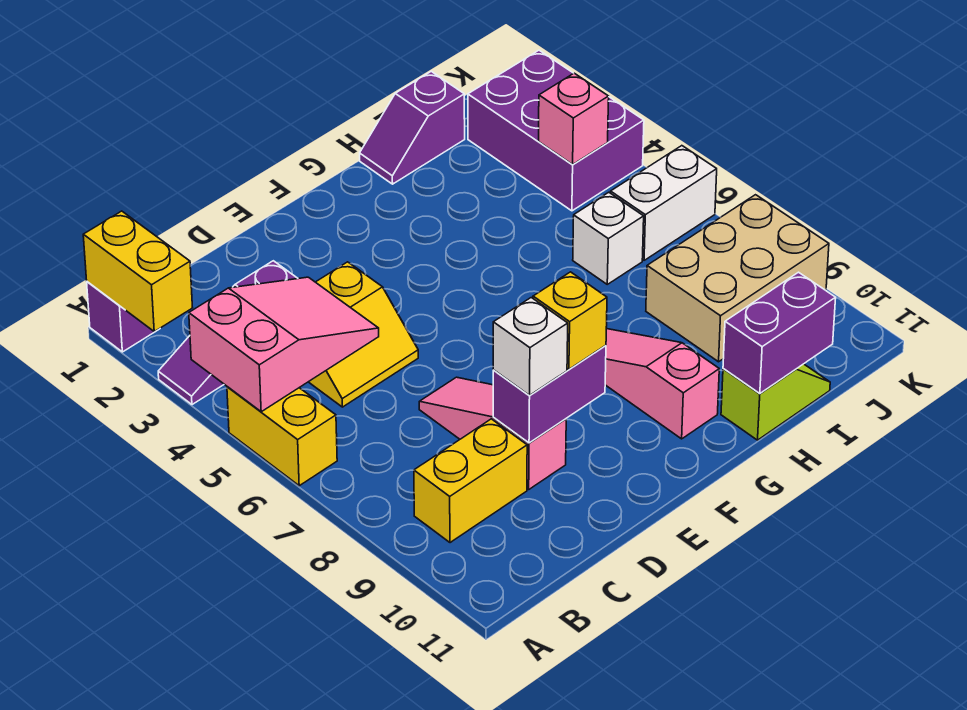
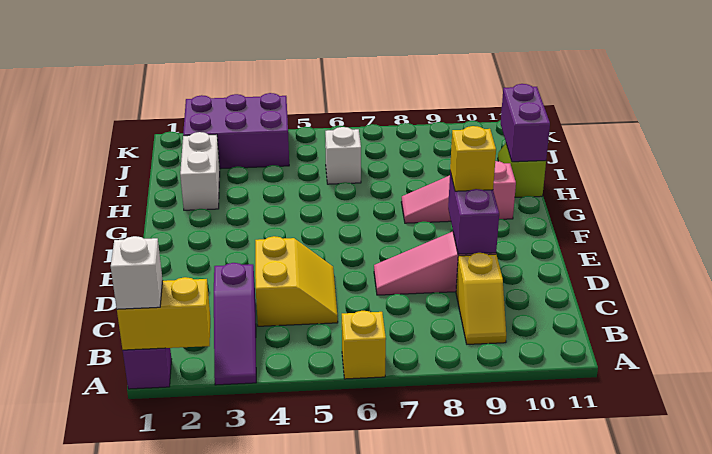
pink 2x3 slope [189,277,379,412] -> none
yellow 1x2 brick [227,387,337,486] -> yellow 1x1 brick [342,311,386,379]
yellow 1x2 brick [414,419,527,543] -> yellow 1x2 slope [456,253,506,344]
white 1x1 brick [493,298,568,395] -> white 1x1 brick moved to [111,236,163,309]
purple 1x2 slope [360,71,465,184] -> none
tan 2x3 brick [646,195,829,362] -> none
pink 1x1 brick [539,73,609,164] -> none
white 1x2 brick [611,146,717,260] -> white 1x2 brick moved to [180,132,220,210]

